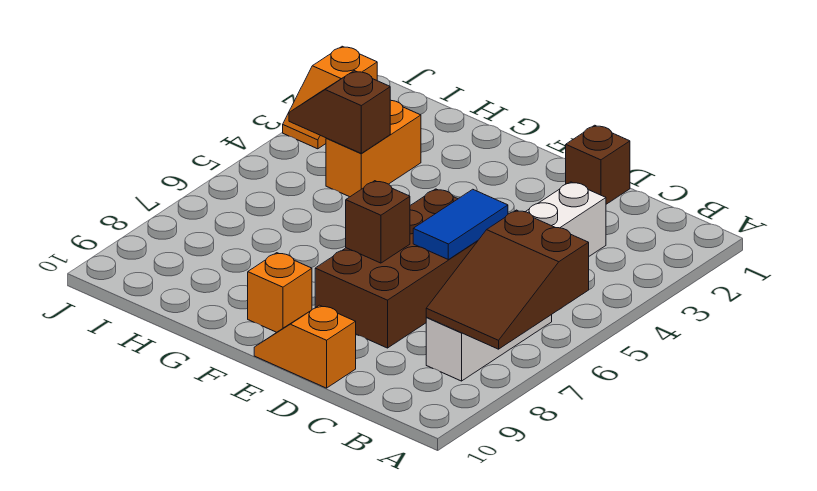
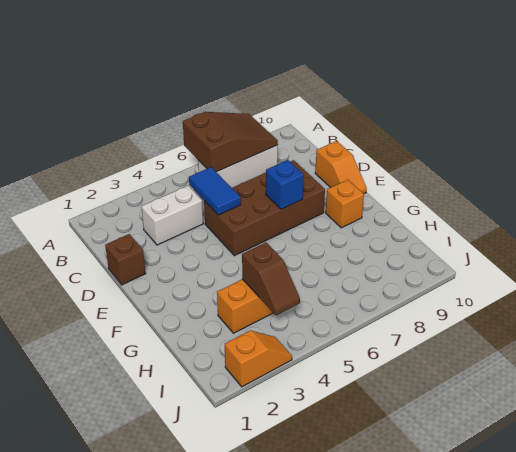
blue 1x2 tile [413,189,508,260] -> blue 1x2 tile turned to [189,167,241,215]
brown 1x1 brick [346,181,410,263] -> blue 1x1 brick [266,160,304,209]

